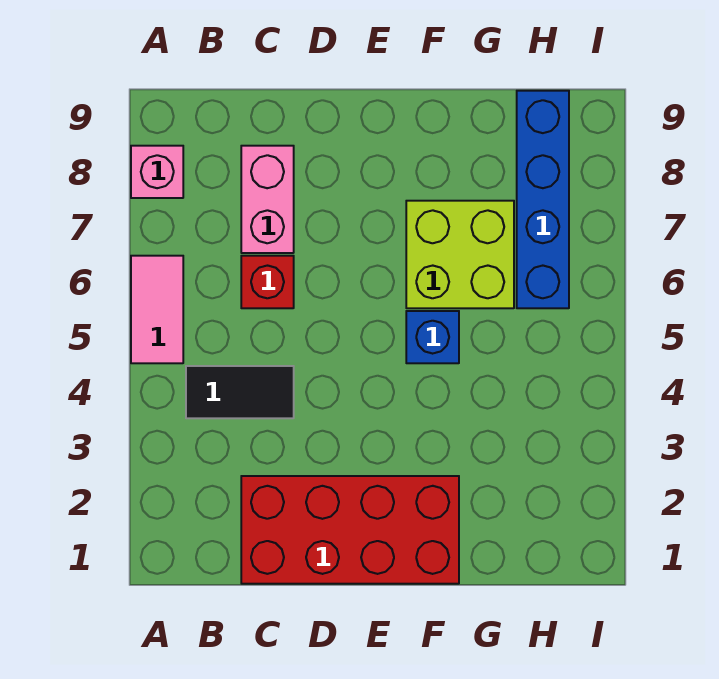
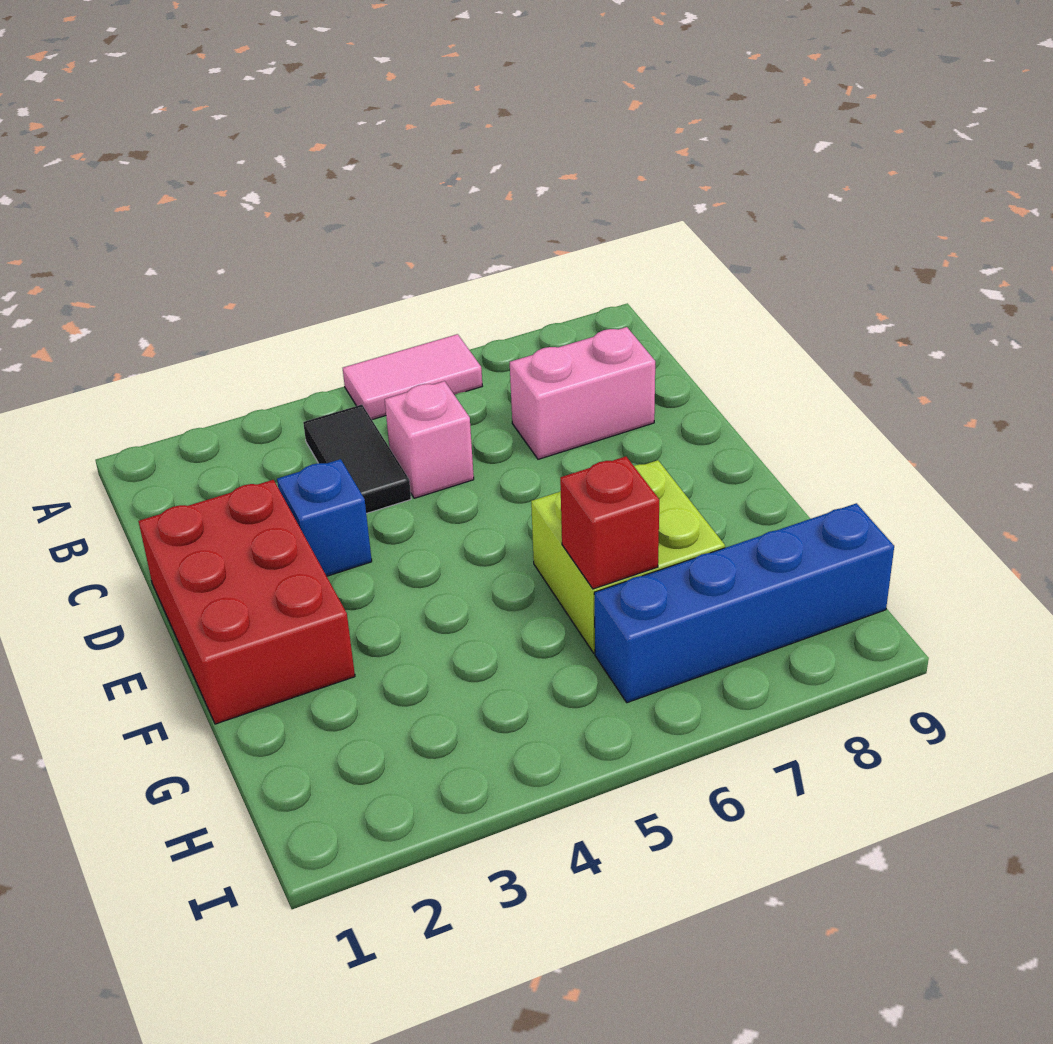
pink 1x1 brick [131,146,183,198] -> pink 1x1 brick moved to [385,381,474,498]
red 2x4 brick [241,476,459,584] -> red 2x3 brick [139,480,355,724]
red 1x1 brick [241,256,294,308] -> red 1x1 brick moved to [560,456,659,589]
blue 1x1 brick [406,311,459,363] -> blue 1x1 brick moved to [277,459,372,576]

